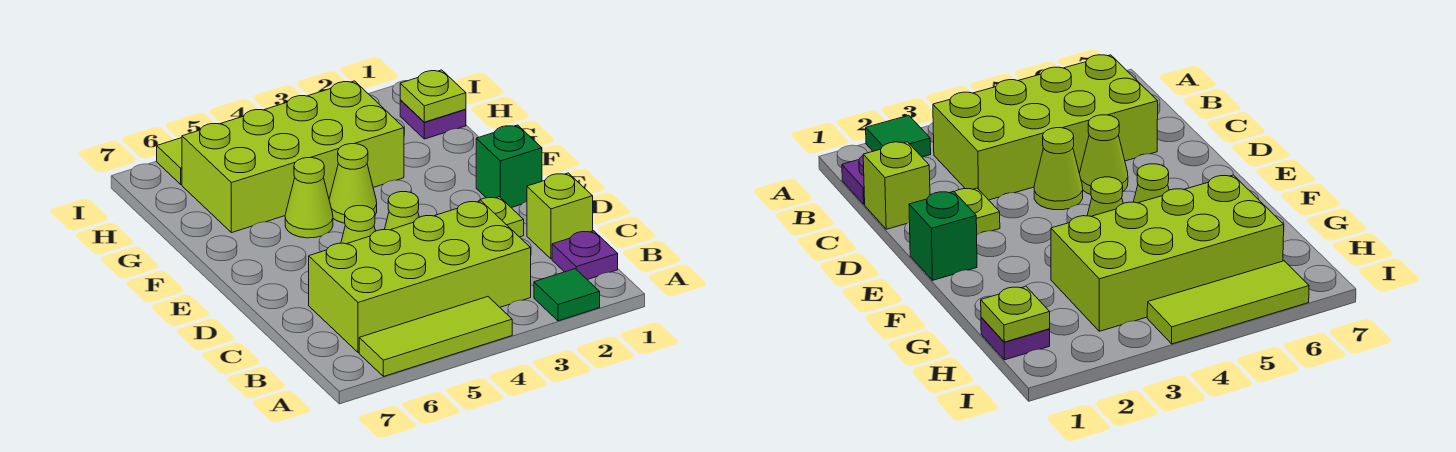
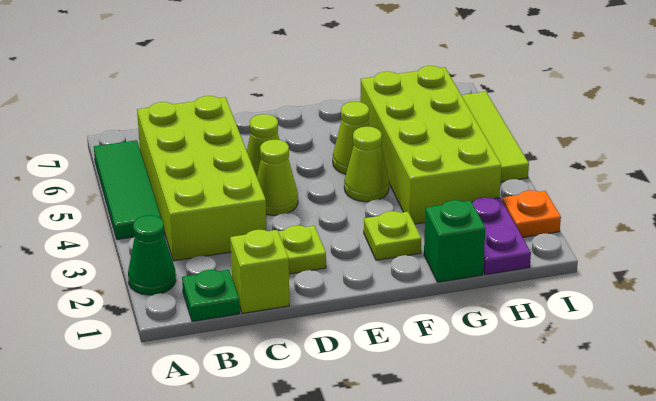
green 1x1 tile [534,269,600,321] -> green 1x1 cone [128,215,176,295]
lime 1x3 tile [359,297,512,376] -> green 1x3 tile [94,140,161,240]
purple 1x1 plate [552,231,618,280] -> green 1x1 plate [182,270,240,321]
green 1x1 brick [476,125,542,208] -> green 1x1 brick moved to [424,200,486,282]
purple 1x1 plate [400,100,466,139] -> purple 1x2 plate [472,197,531,275]
lime 1x1 plate [400,70,466,122] -> lime 1x1 plate moved to [364,211,421,260]
none -> orange 1x1 plate [502,190,561,237]

